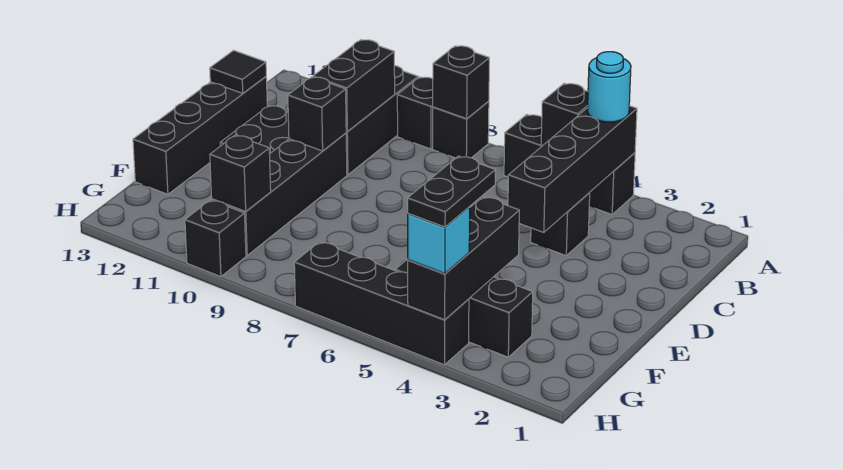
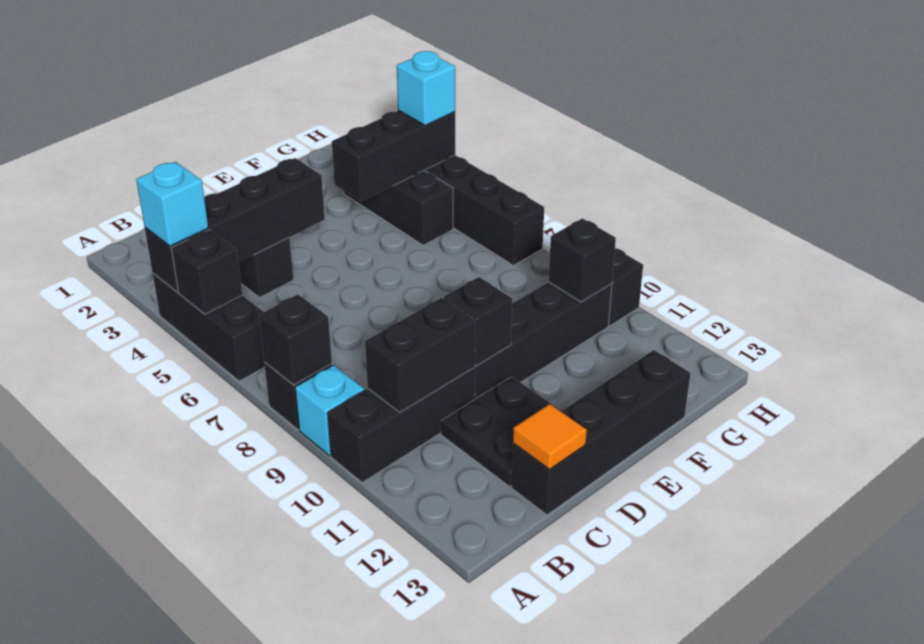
cyan 1x1 round brick [587,52,631,122] -> cyan 1x1 brick [136,162,208,246]
black 1x1 brick [397,77,433,149] -> cyan 1x1 brick [295,365,364,456]
black 1x1 tile [210,50,266,93] -> orange 1x1 tile [513,404,587,469]
black 1x2 plate [408,156,495,227] -> none

